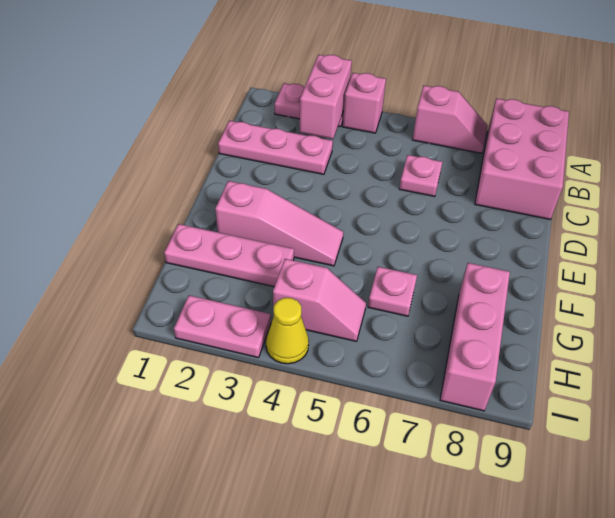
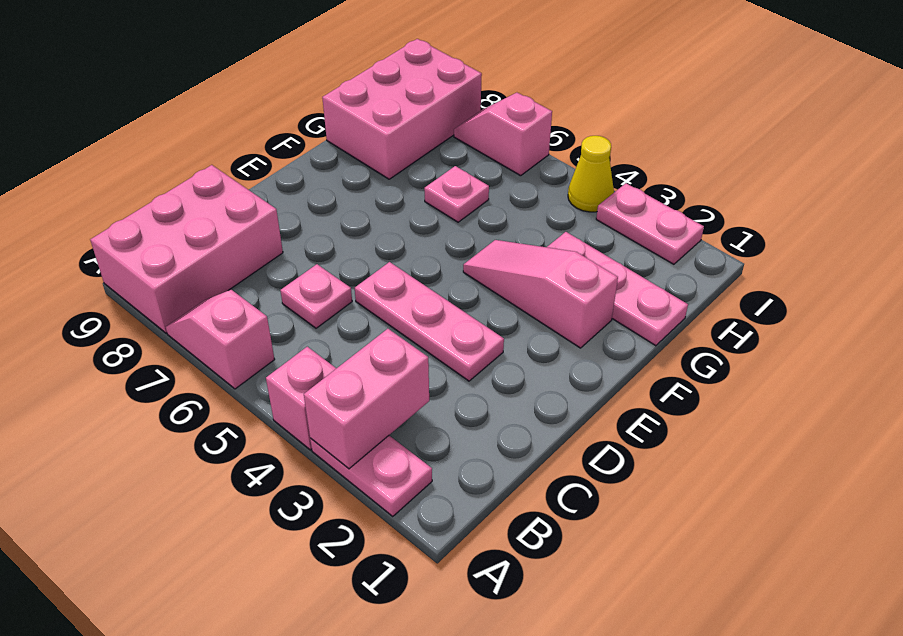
pink 1x3 plate [218,121,333,174] -> pink 1x3 plate moved to [355,262,504,381]
pink 1x3 brick [440,263,510,411] -> pink 2x3 brick [322,39,482,179]
pink 1x2 slope [273,259,366,341] -> pink 1x2 slope moved to [454,93,552,176]

